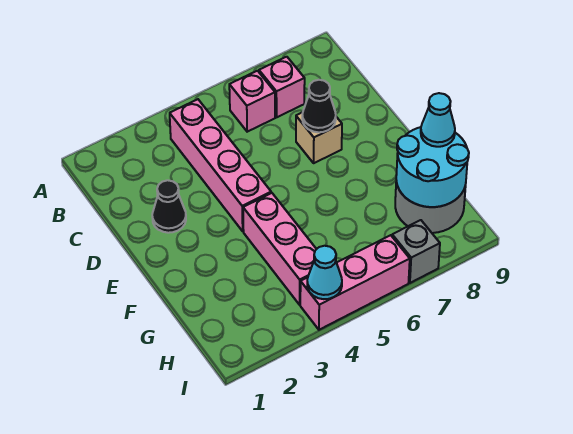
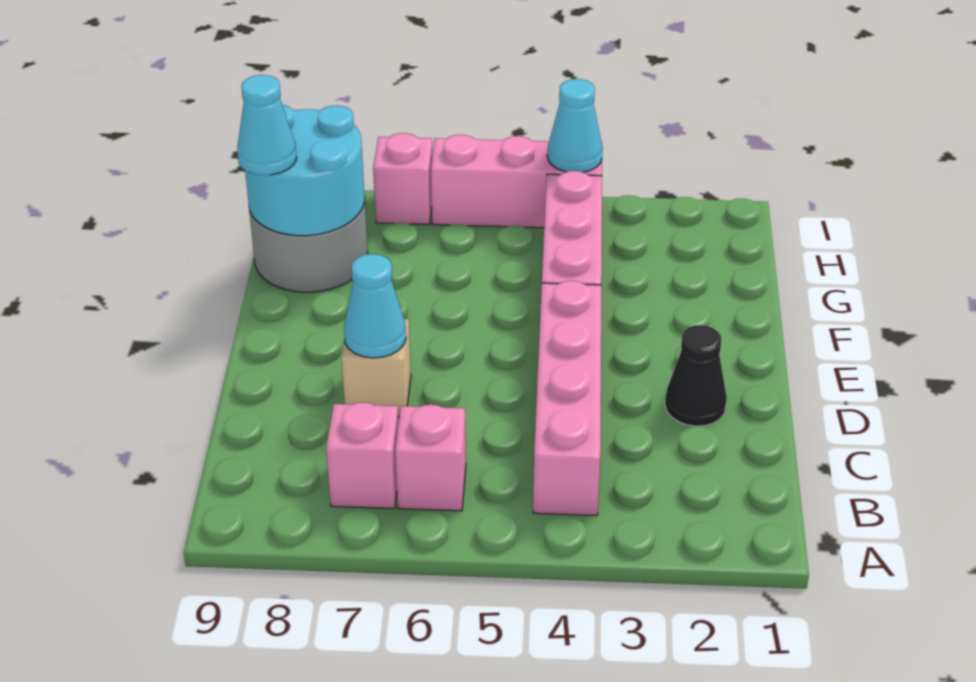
black 1x1 cone [302,80,336,132] -> cyan 1x1 cone [344,254,406,358]
grey 1x1 brick [392,220,440,283] -> pink 1x1 brick [373,133,433,225]

